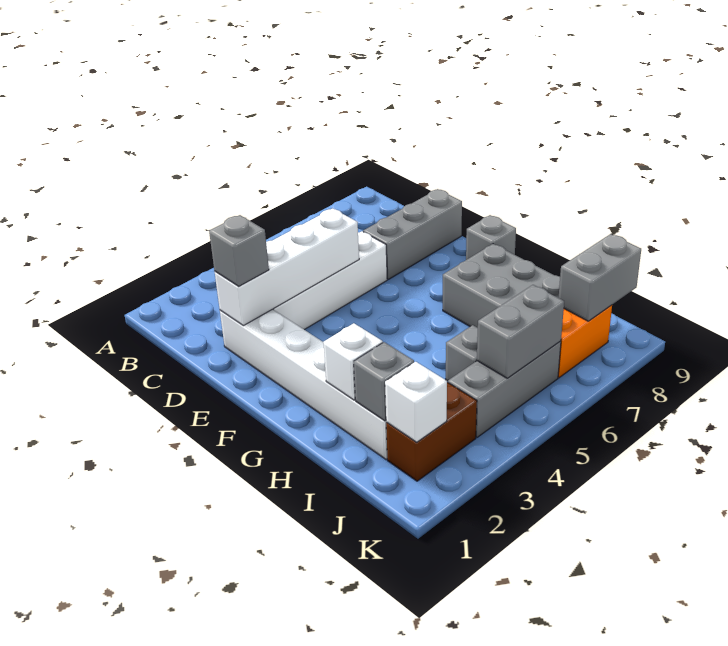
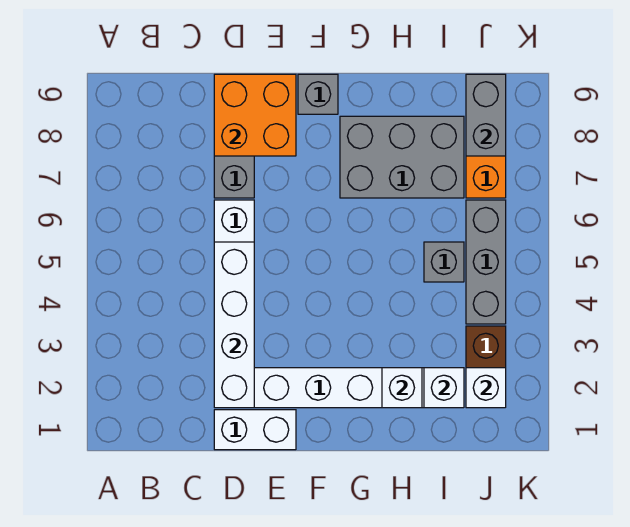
none -> white 1x2 brick [214,410,296,450]
grey 1x1 brick [209,215,269,286] -> none
none -> orange 2x2 brick [214,74,296,156]
grey 1x1 brick [354,342,414,421] -> white 1x1 brick [424,368,464,408]
grey 1x2 brick [477,285,564,378] -> none

